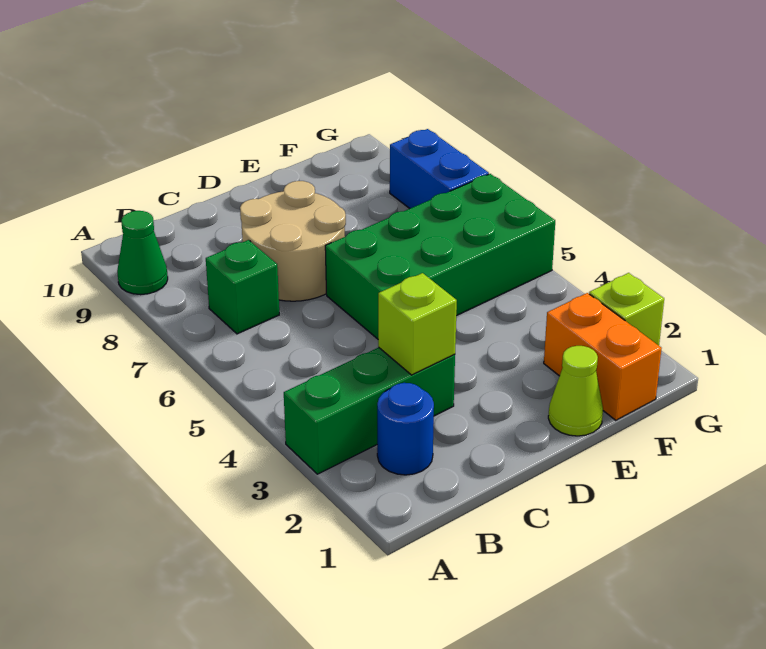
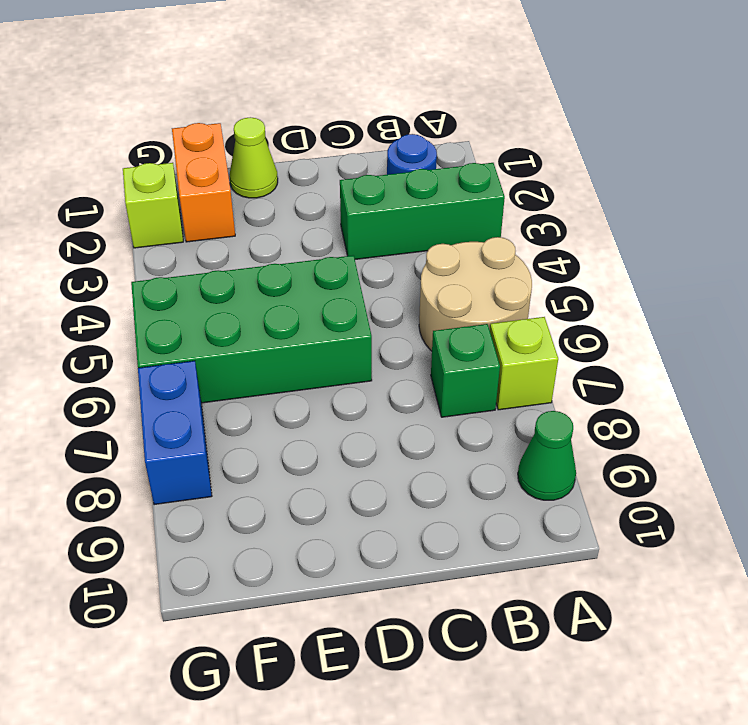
lime 1x1 brick [378,273,457,375] -> lime 1x1 brick moved to [490,317,558,410]
tan 2x2 round brick [240,181,346,301] -> tan 2x2 round brick moved to [419,237,532,351]

